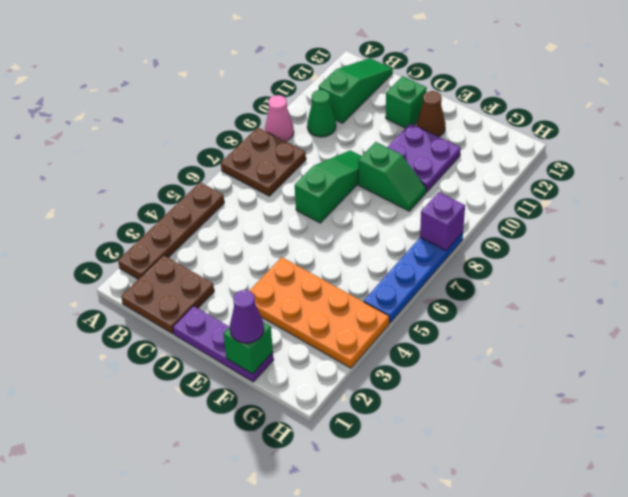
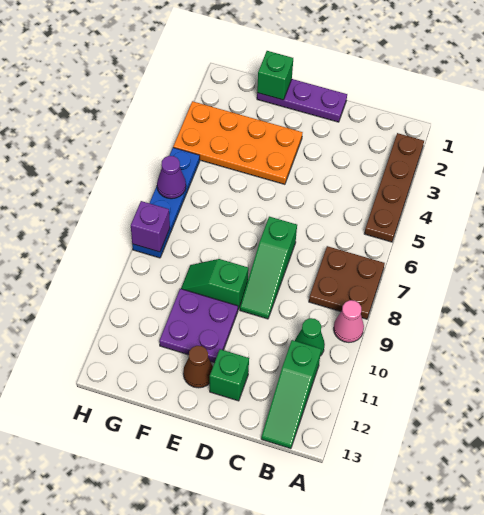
brown 2x2 plate [121,255,214,334] -> none
purple 1x1 cone [230,290,264,343] -> purple 1x1 cone moved to [157,156,186,199]

